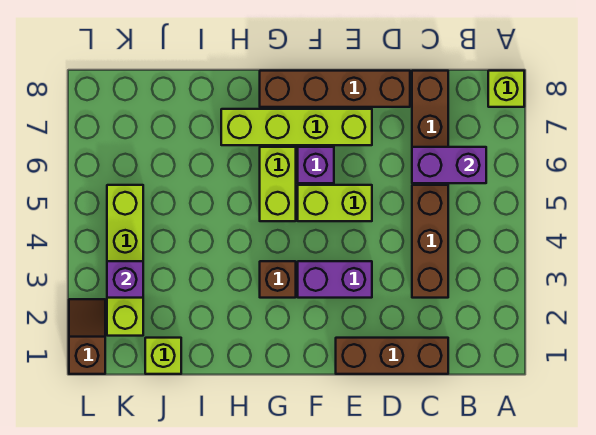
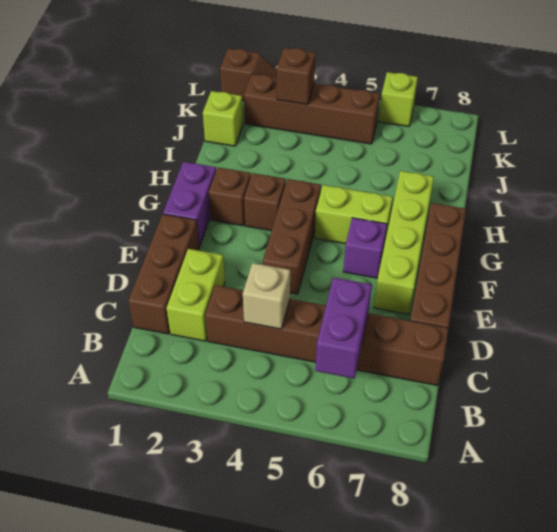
lime 1x1 brick [488,71,524,107] -> lime 1x1 brick moved to [379,72,418,127]
none -> tan 1x1 brick [243,263,290,329]
purple 1x2 brick [298,261,372,298] -> purple 1x2 brick moved to [163,162,216,247]
none -> brown 1x3 brick [263,179,321,294]
lime 1x2 brick [298,185,372,221] -> lime 1x2 brick moved to [166,249,225,341]
none -> brown 1x1 brick [209,168,251,226]
lime 1x4 brick [107,185,143,336] -> brown 1x4 brick [244,74,380,144]
purple 1x1 brick [107,261,143,298] -> brown 1x1 brick [277,48,316,105]

